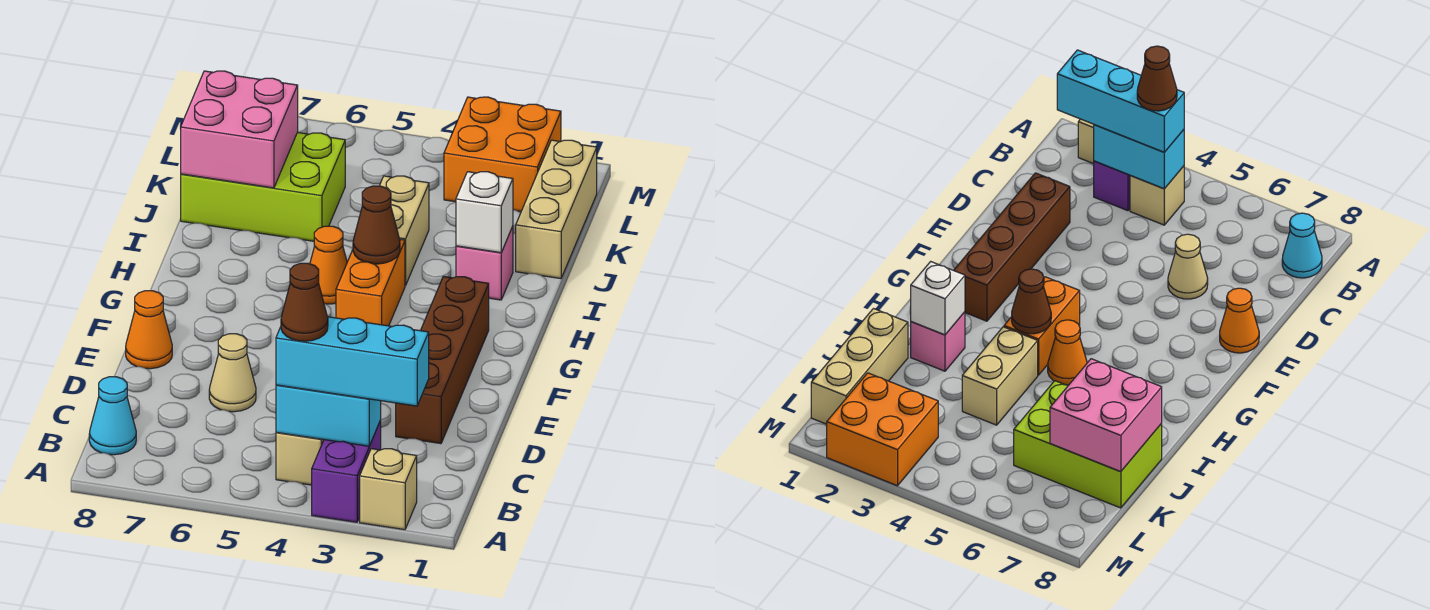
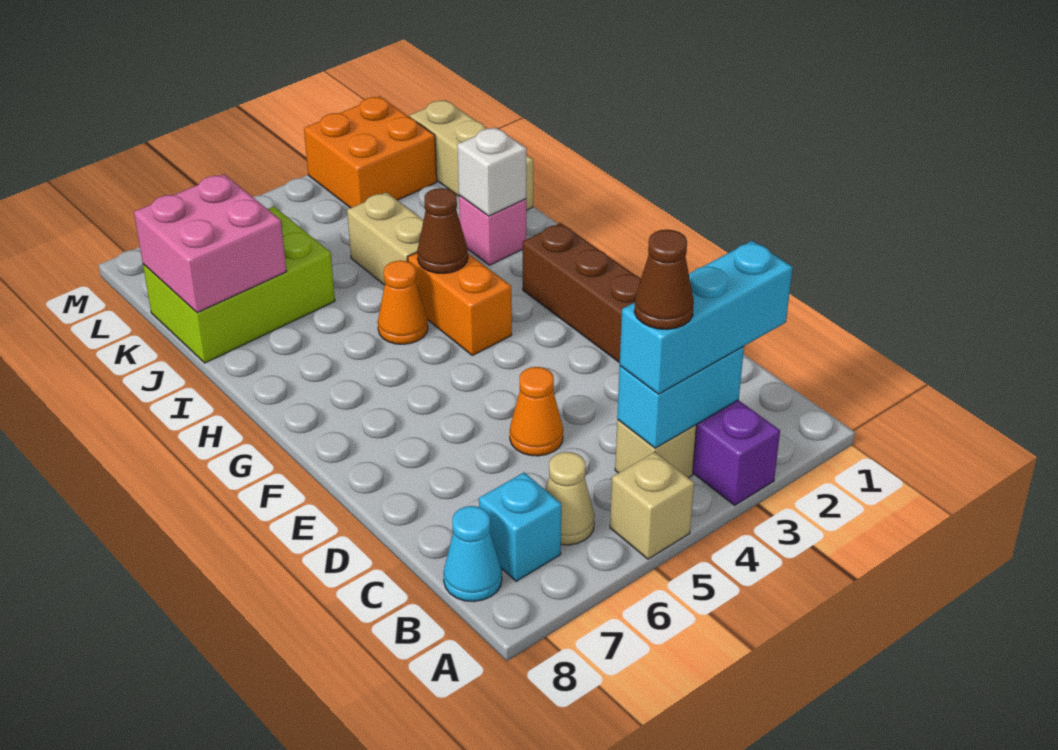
tan 1x1 brick [360,449,417,530] -> tan 1x1 brick moved to [610,452,694,559]
none -> cyan 1x1 brick [479,473,561,581]
tan 1x1 cone [209,334,256,412] -> tan 1x1 cone moved to [546,452,595,545]
orange 1x1 cone [126,291,172,369] -> orange 1x1 cone moved to [510,367,563,456]

